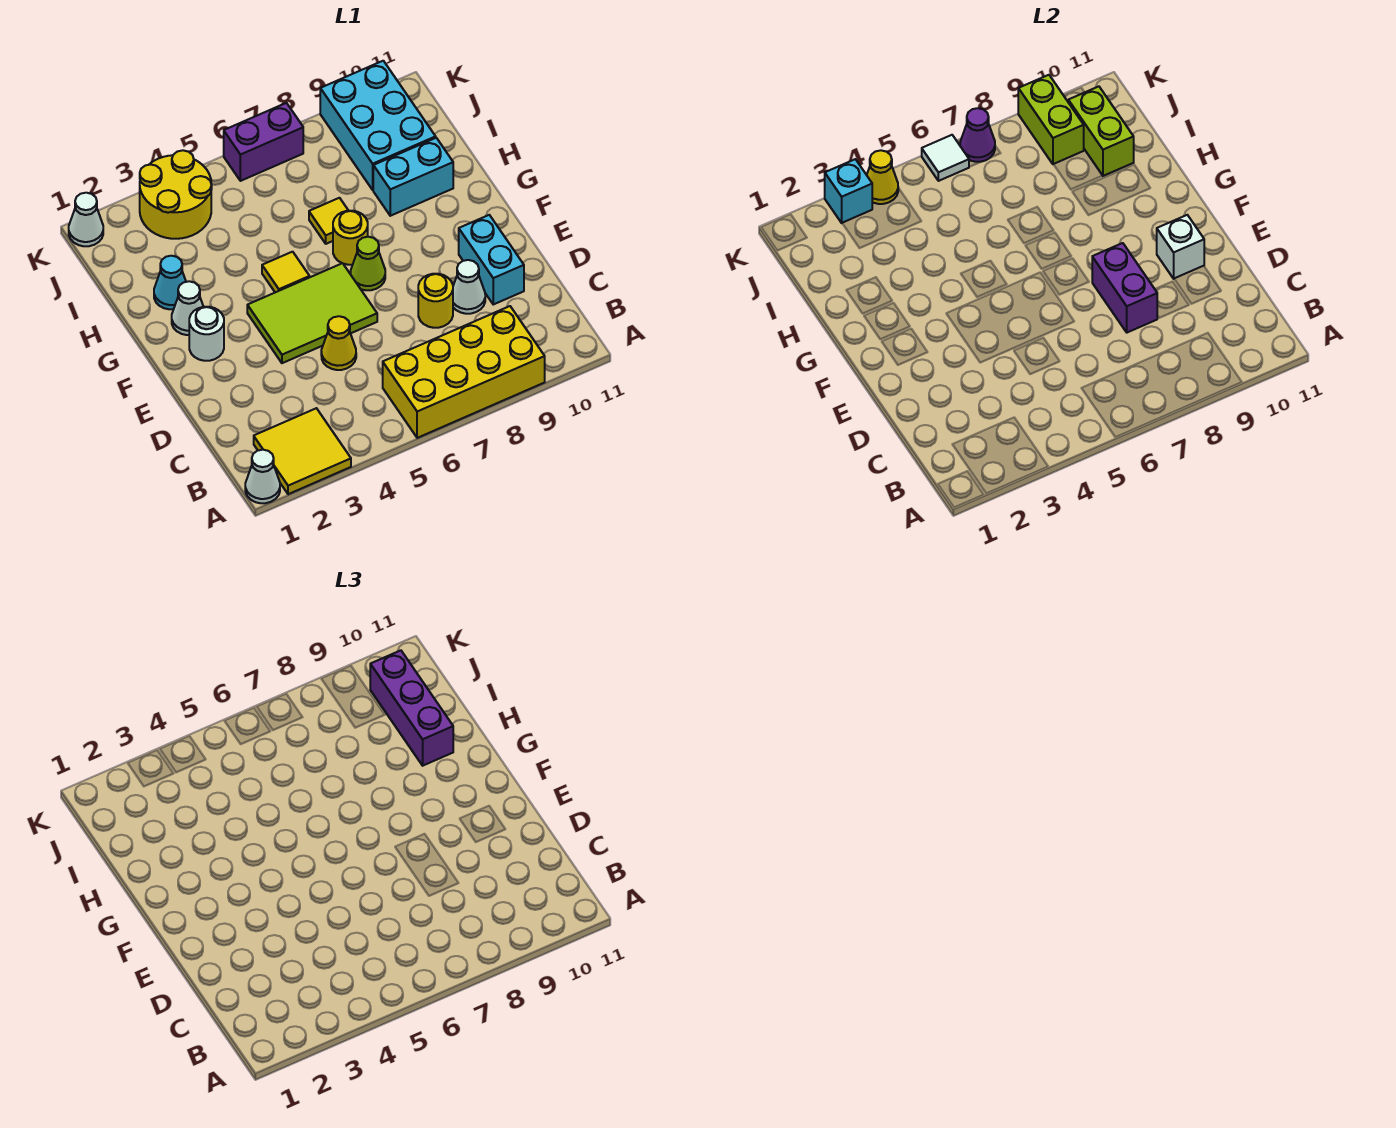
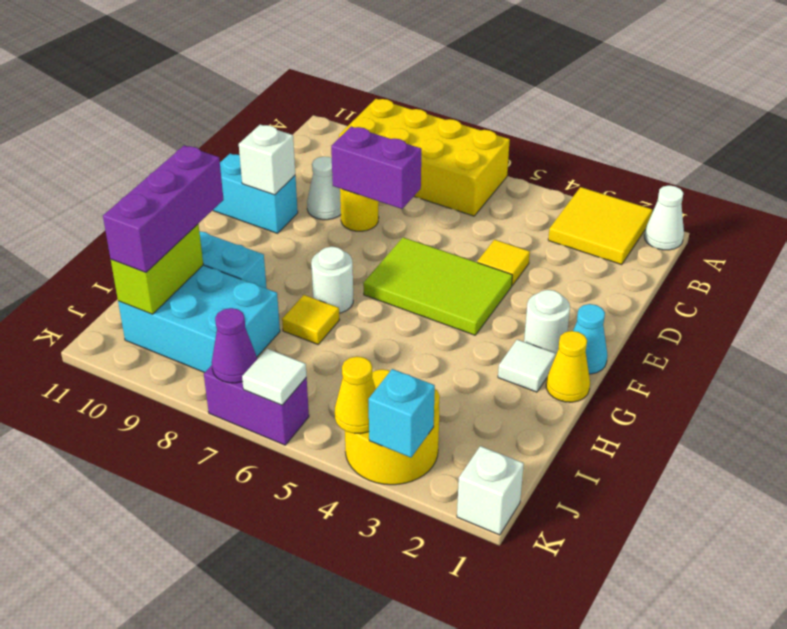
yellow 1x1 cone [321,316,356,370] -> yellow 1x1 cone moved to [546,331,590,402]
purple 1x2 brick [1092,243,1157,333] -> purple 1x2 brick turned to [331,127,421,209]
cyan 1x2 brick [459,215,524,304] -> cyan 1x2 brick turned to [213,154,298,233]
lime 1x1 cone [351,237,385,290] -> none
white 1x1 cone [172,281,203,335] -> white 1x1 tile [498,339,556,392]
yellow 1x1 tile [262,252,310,292] -> yellow 1x1 tile moved to [477,240,530,285]
yellow 1x1 round brick [333,211,368,265] -> white 1x1 round brick [311,247,353,313]
cyan 1x1 cone [154,256,186,309] -> cyan 1x1 cone moved to [573,304,608,374]
cyan 2x3 brick [320,61,436,190] -> cyan 2x3 brick turned to [118,265,280,373]
lime 1x2 brick [1018,75,1084,164] -> none
white 1x1 cone [69,193,103,246] -> white 1x1 brick [457,446,524,535]

